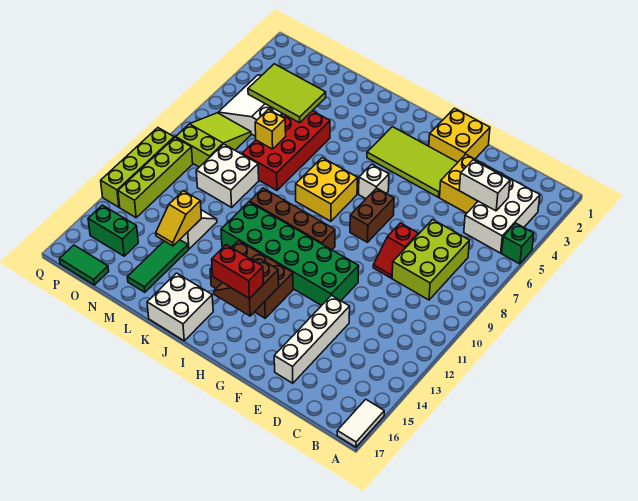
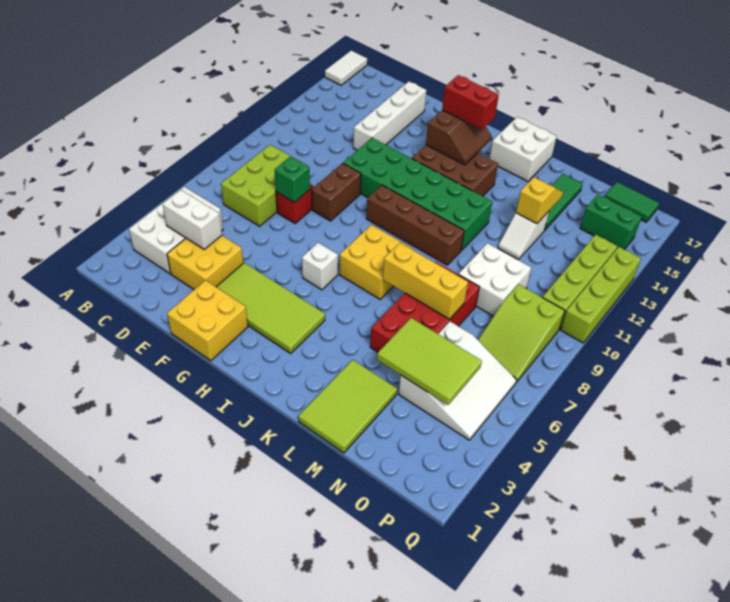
green 1x1 brick [502,223,534,264] -> green 1x1 brick moved to [275,156,310,202]
brown 1x2 brick [350,188,394,242] -> brown 1x2 brick moved to [312,163,361,221]
none -> lime 2x3 tile [298,360,397,453]
yellow 1x1 brick [255,109,286,149] -> yellow 1x3 brick [383,243,468,319]

